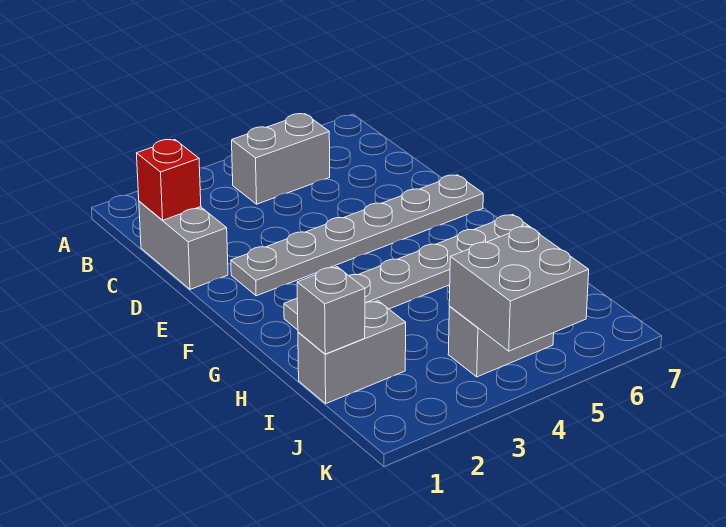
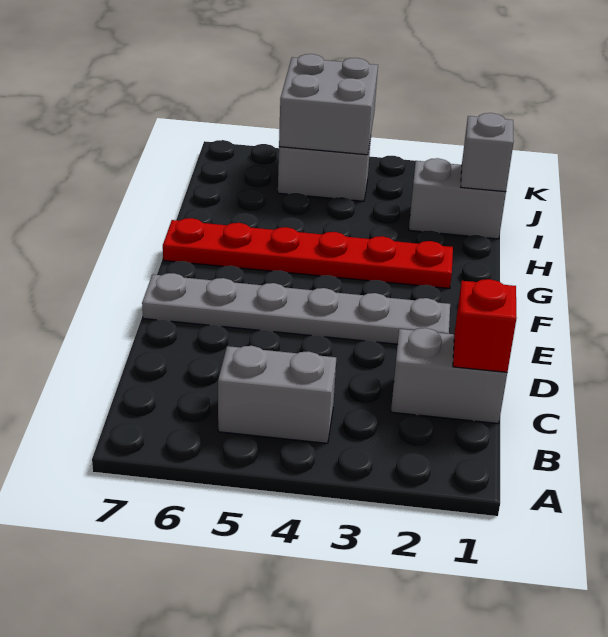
grey 1x2 brick [139,201,228,289] -> grey 1x2 brick turned to [391,328,507,424]
grey 1x6 plate [284,214,540,330] -> red 1x6 plate [163,218,453,289]

